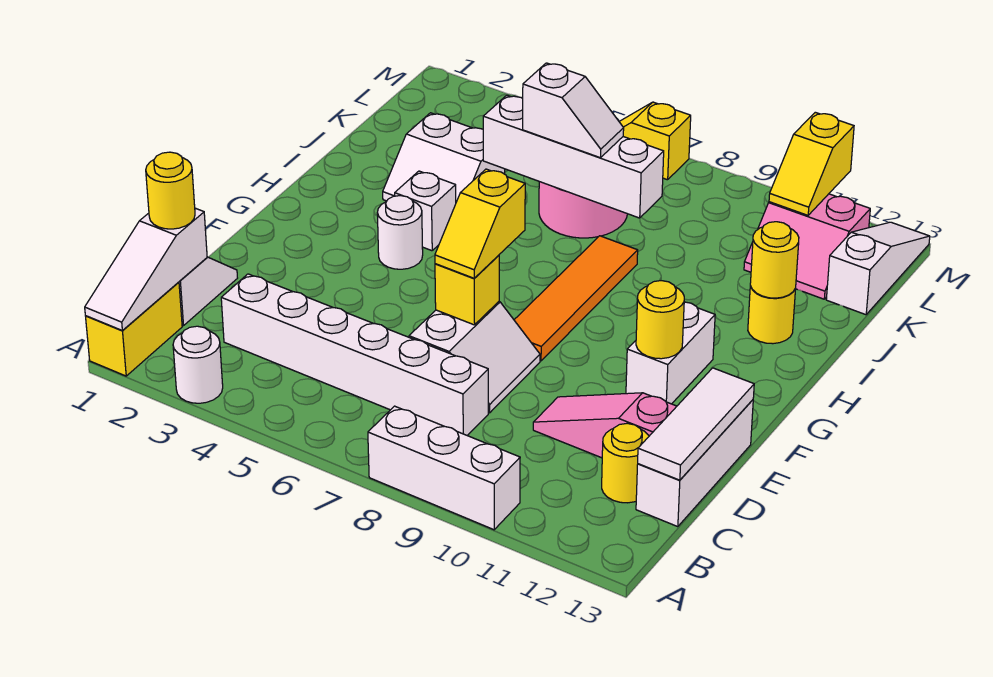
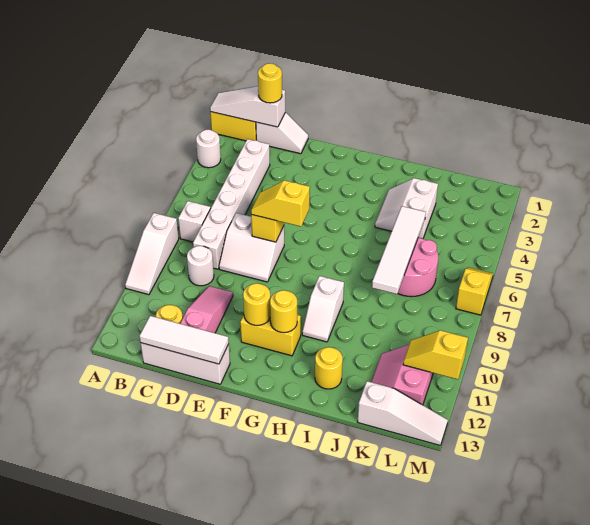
white 1x3 brick [368,406,520,530] -> white 1x3 slope [125,213,179,295]
orange 1x4 tile [514,236,638,361] -> none
white 1x2 brick [626,302,715,404] -> yellow 1x2 brick [240,315,301,356]
white 1x1 round brick [377,196,423,269] -> white 1x1 round brick moved to [187,246,214,286]
white 1x1 brick [395,171,456,251] -> white 1x1 brick moved to [178,201,211,242]
yellow 1x1 round brick [750,222,799,298] -> yellow 1x1 round brick moved to [270,290,297,333]
white 1x4 brick [483,95,664,218] -> white 1x4 tile [372,206,426,294]
white 1x2 slope [523,63,624,158] -> white 1x2 slope moved to [302,276,344,342]

